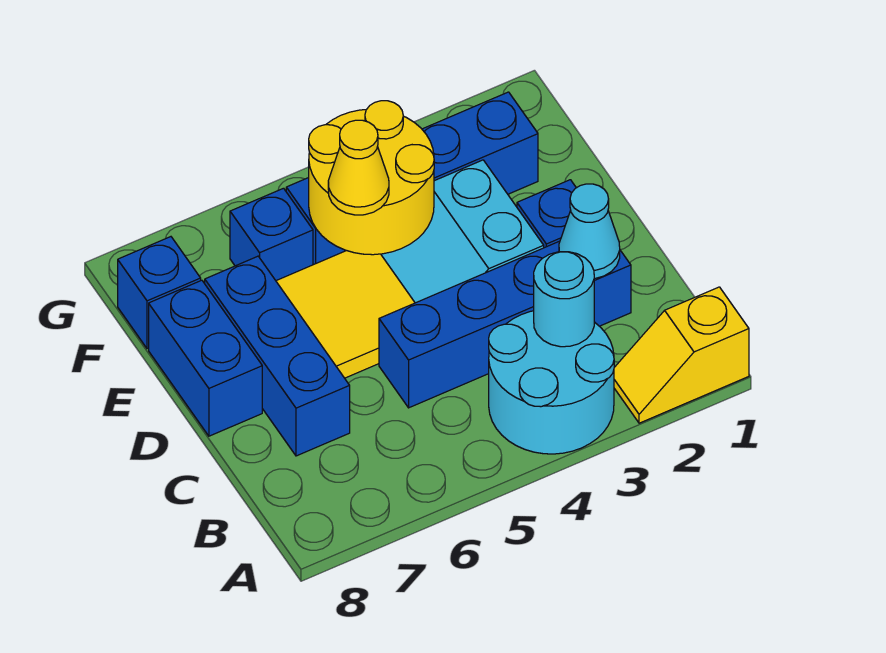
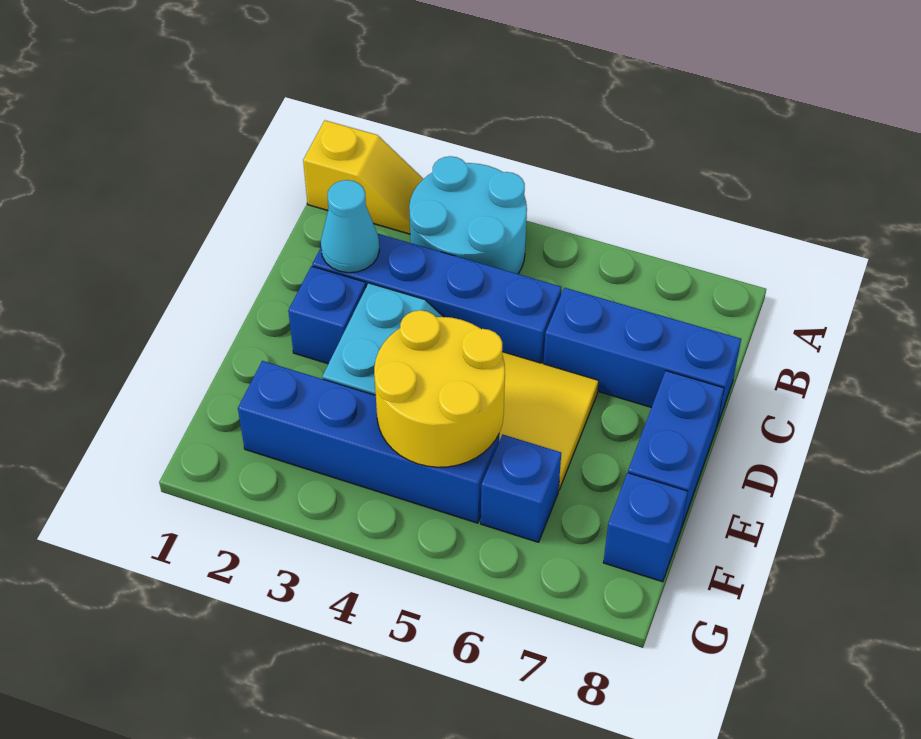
cyan 1x1 round brick [534,252,594,347] -> none
blue 1x3 brick [205,256,350,456] -> blue 1x3 brick turned to [544,288,741,425]
yellow 1x1 cone [328,120,389,215] -> none

